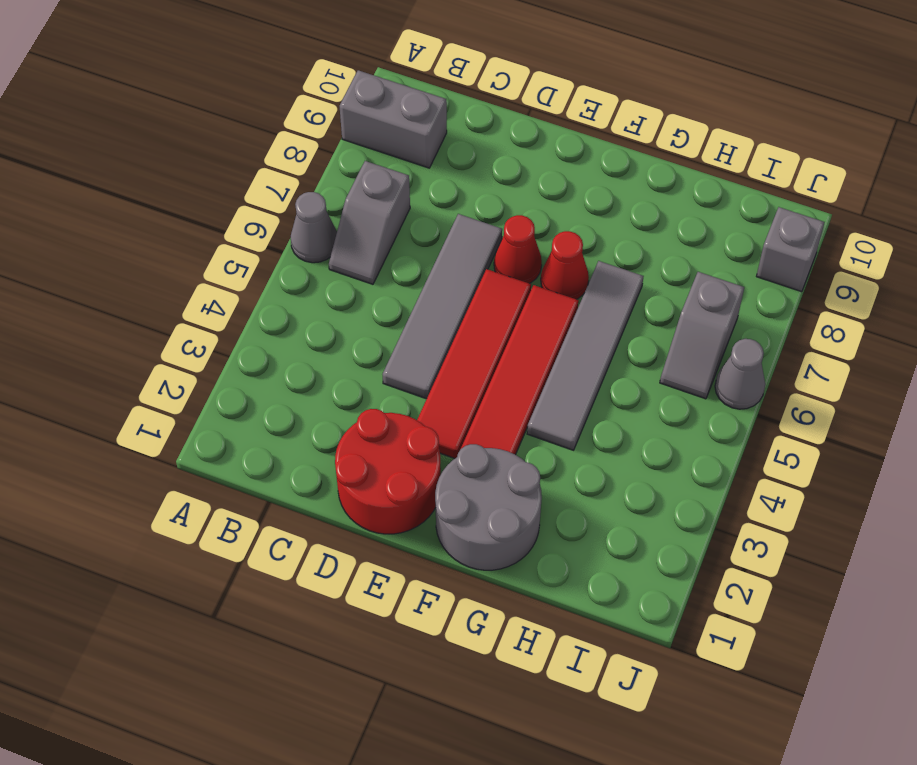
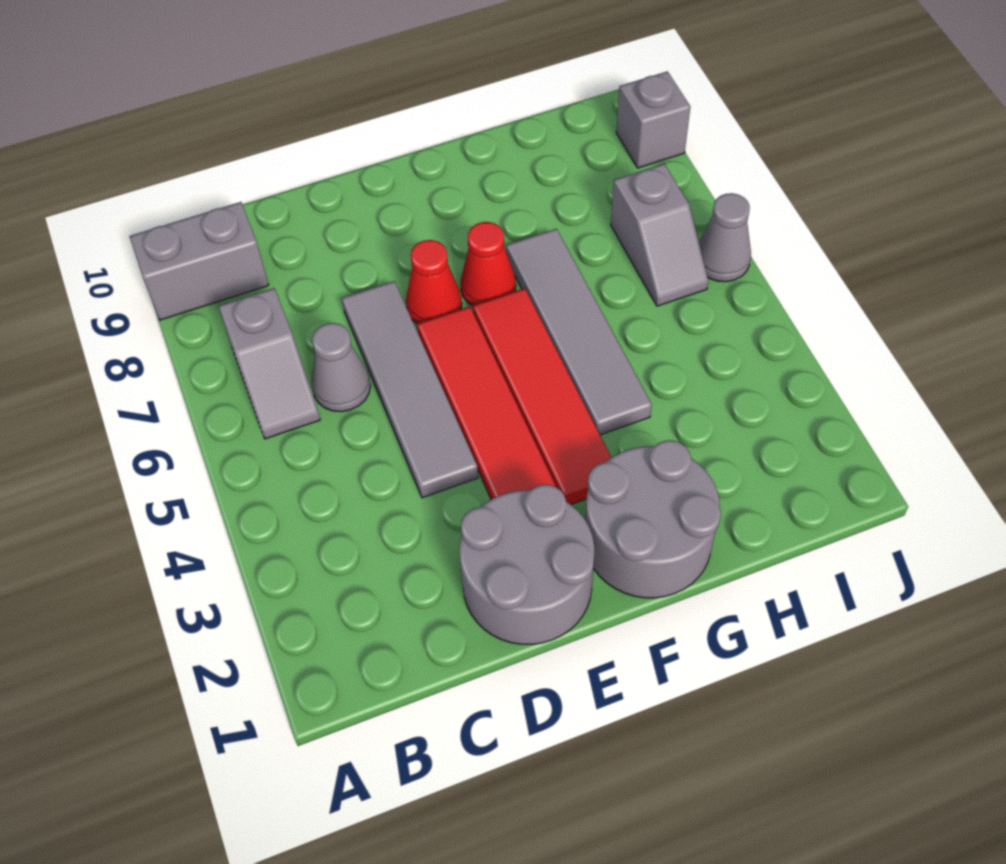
grey 1x1 cone [291,192,337,263] -> grey 1x1 cone moved to [312,323,371,412]
red 2x2 round brick [335,409,441,534] -> grey 2x2 round brick [459,485,594,644]

